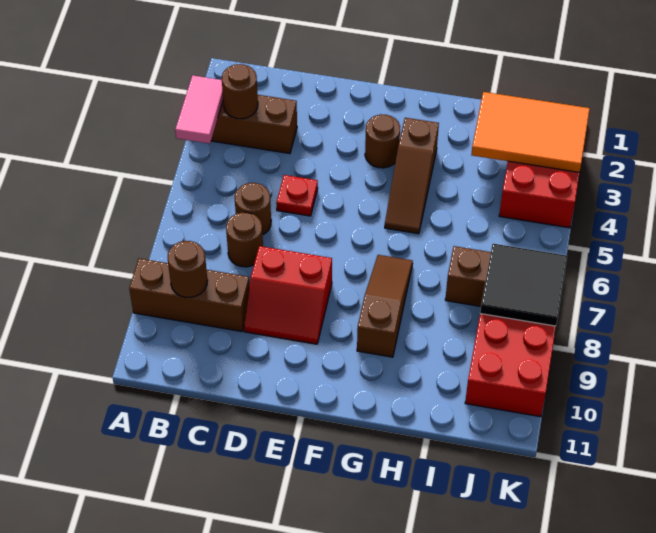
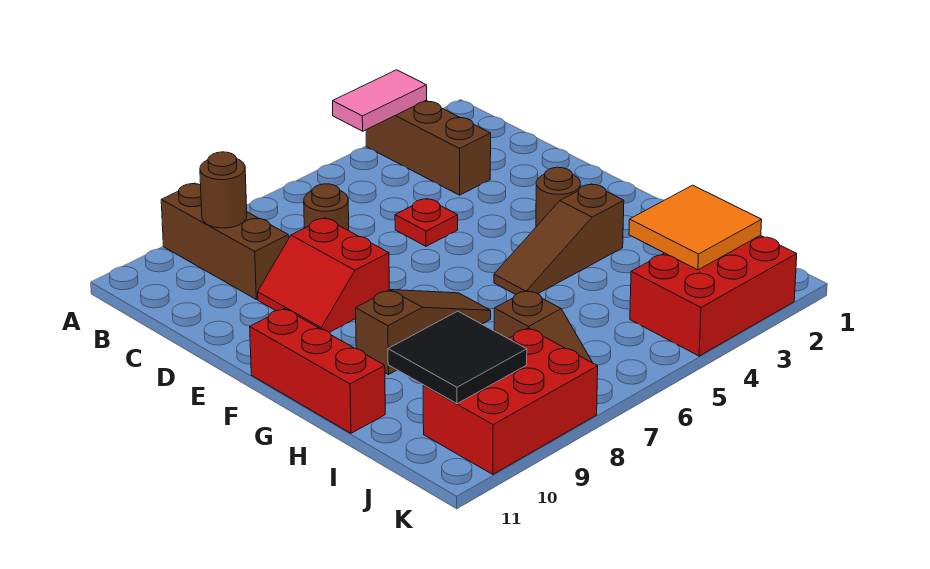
brown 1x1 round brick [222,64,258,119] -> none
brown 1x1 round brick [235,183,271,235] -> none
none -> red 1x3 brick [250,309,385,433]
orange 2x3 tile [471,92,590,172] -> orange 2x2 tile [629,185,762,270]
black 2x2 tile [480,244,567,326] -> black 2x2 tile moved to [388,311,527,404]

